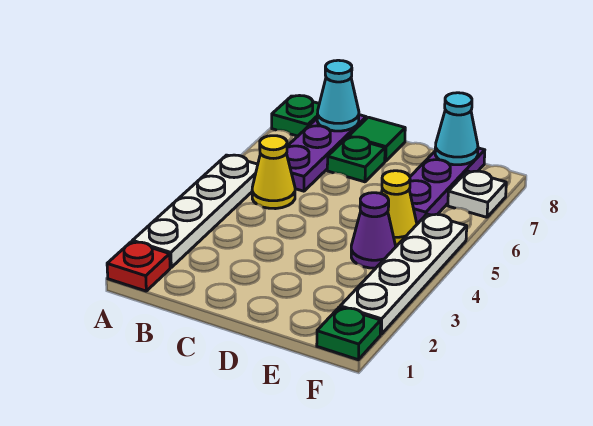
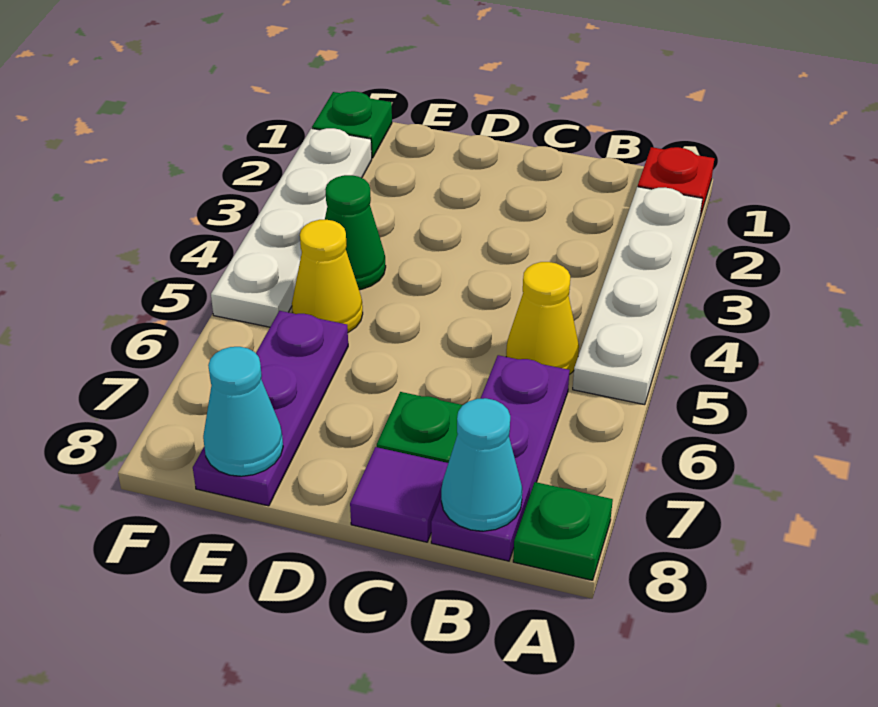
green 1x1 tile [349,117,405,161] -> purple 1x1 tile [350,447,448,542]
purple 1x1 cone [351,193,396,268] -> green 1x1 cone [325,175,386,290]
white 1x1 plate [448,171,506,217] -> none

